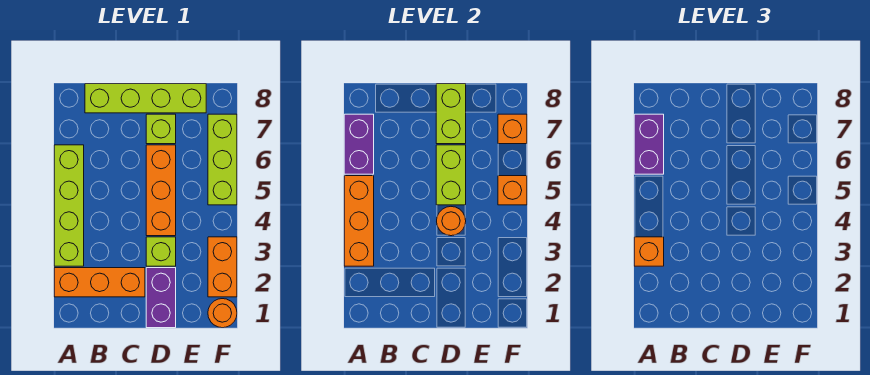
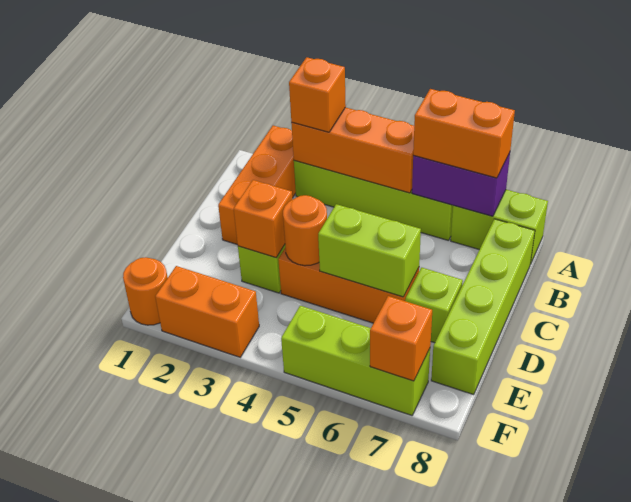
purple 1x2 brick [634,114,664,174] -> orange 1x2 brick [413,89,515,178]
purple 1x2 brick [146,268,176,328] -> none
lime 1x2 brick [436,84,466,144] -> lime 1x2 brick moved to [451,190,548,264]
orange 1x1 brick [498,176,527,205] -> orange 1x1 brick moved to [234,180,292,258]

